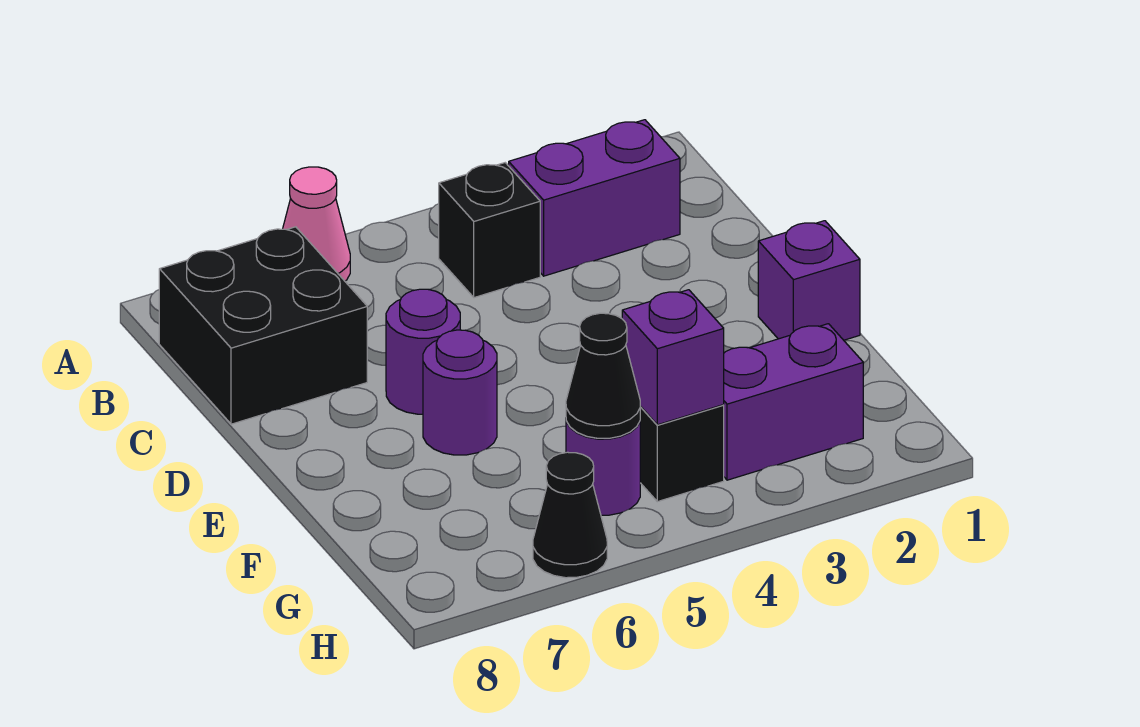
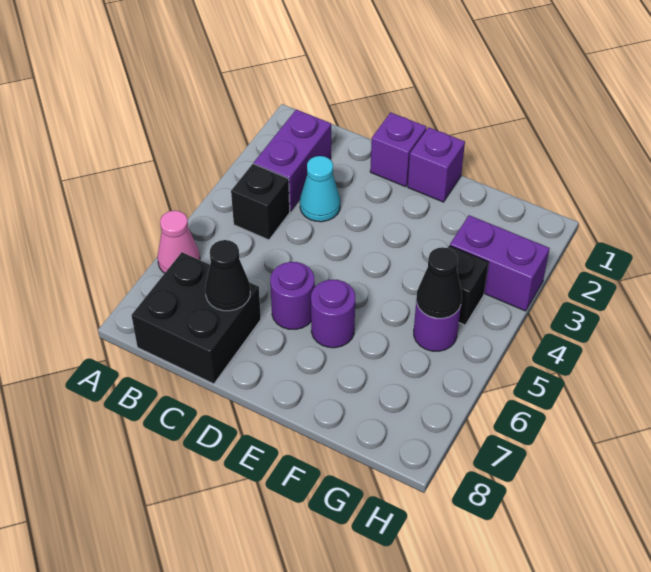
none -> cyan 1x1 cone [300,156,340,222]
purple 1x2 brick [724,324,863,480] -> purple 1x2 brick turned to [450,215,550,311]
purple 1x1 brick [622,290,724,425] -> purple 1x1 brick moved to [370,112,426,187]
black 1x1 cone [533,452,607,578] -> black 1x1 cone moved to [205,240,250,311]

